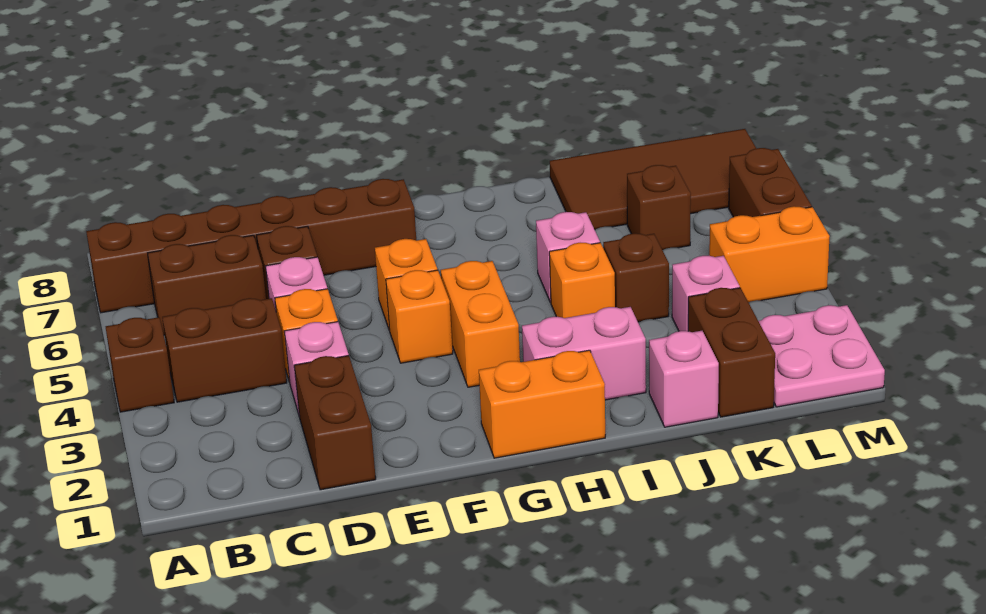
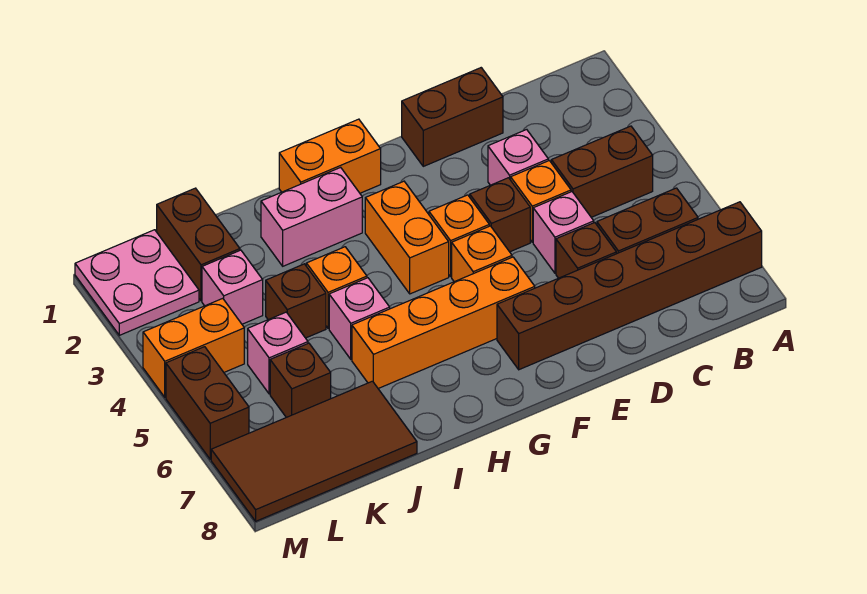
brown 1x1 brick [106,317,174,412] -> brown 1x1 brick moved to [470,178,530,252]
brown 1x2 brick [294,356,376,490] -> brown 1x2 brick turned to [402,68,503,166]
none -> orange 1x4 brick [352,257,535,388]
pink 1x1 brick [649,331,719,427] -> pink 1x1 brick moved to [248,312,308,394]

